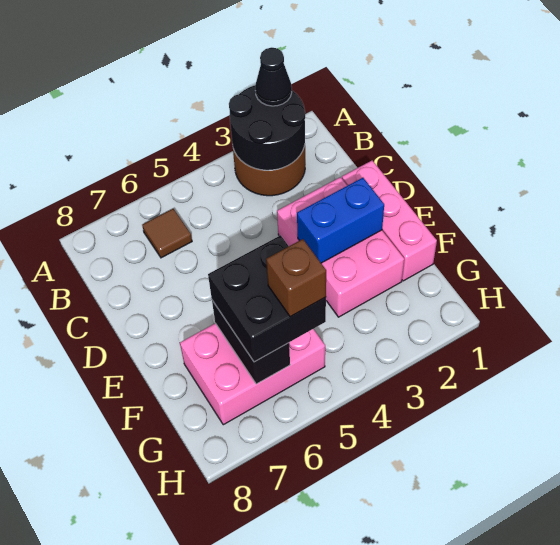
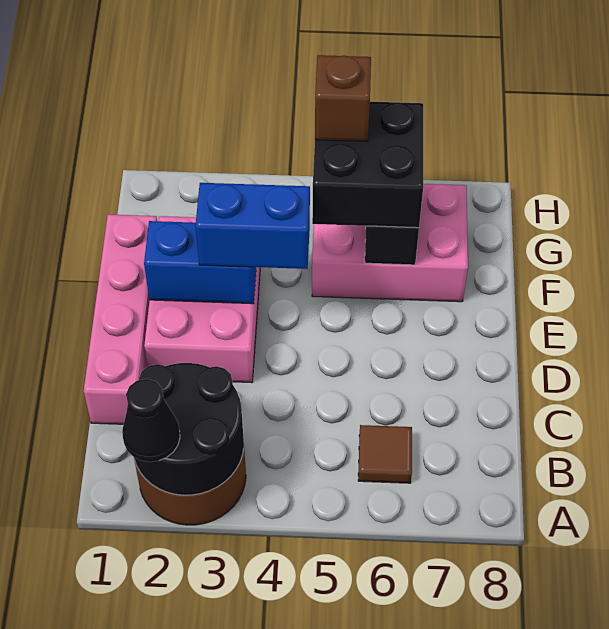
pink 1x3 brick [342,160,437,281] -> pink 1x4 brick [84,214,157,424]
none -> blue 1x2 brick [195,183,310,269]

